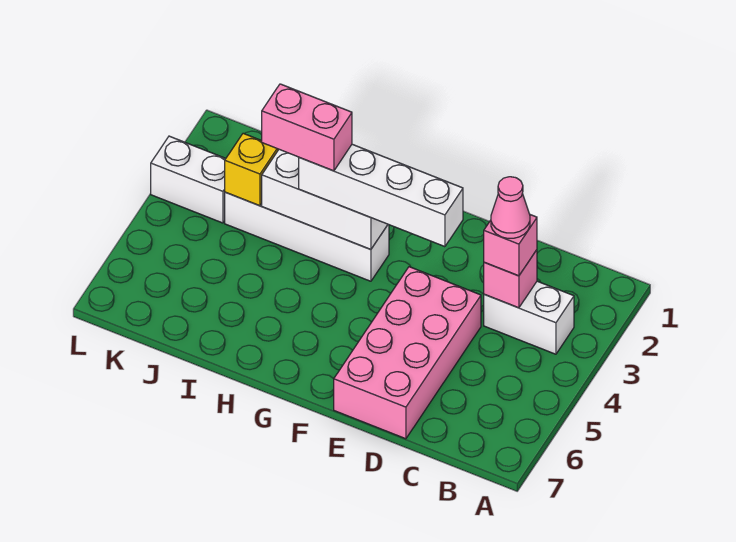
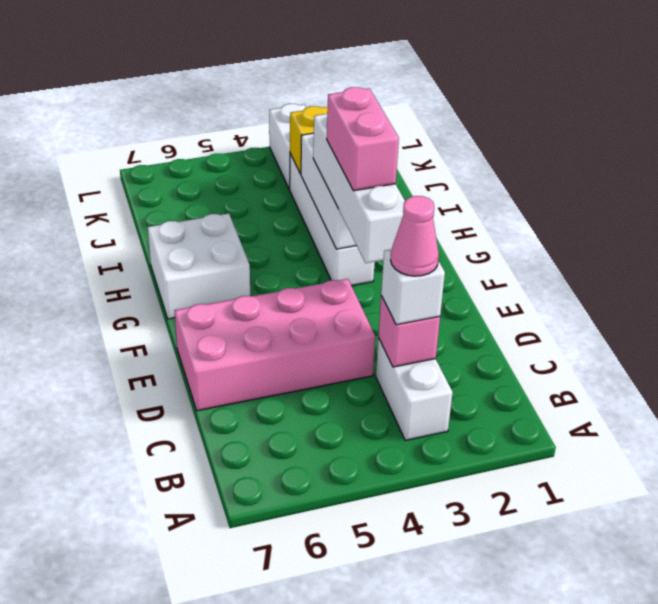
pink 1x1 brick [484,215,537,276] -> white 1x1 brick [381,249,445,325]
none -> white 2x2 brick [148,214,250,319]
pink 1x2 brick [262,84,352,171] -> pink 1x2 brick moved to [327,87,399,191]

